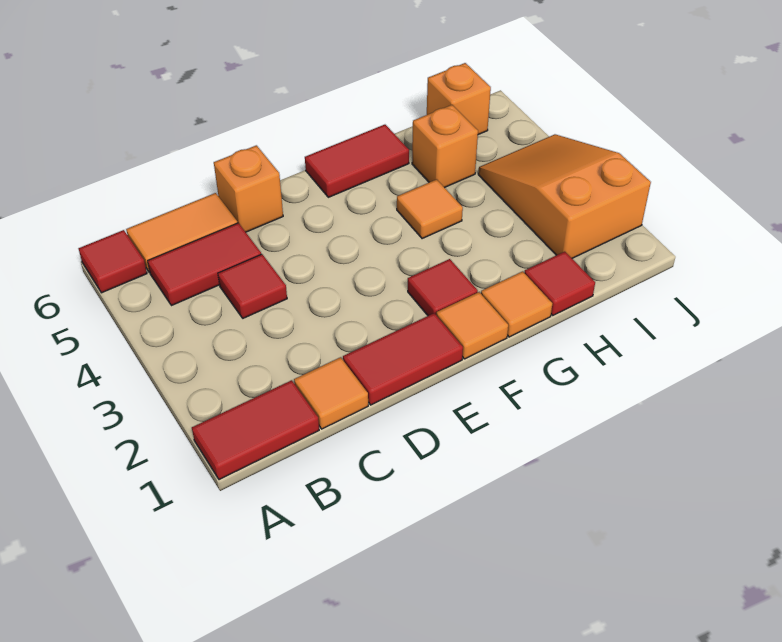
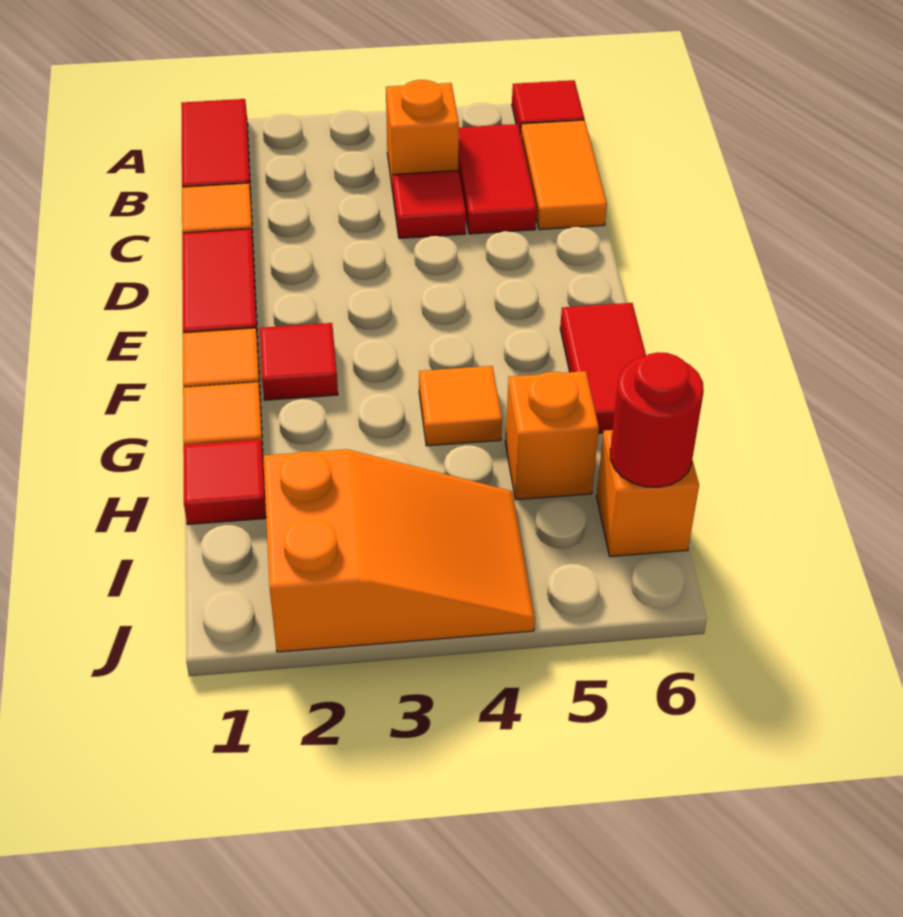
orange 1x1 brick [214,145,283,232] -> orange 1x1 brick moved to [386,80,459,192]
none -> red 1x1 round brick [610,352,704,487]

